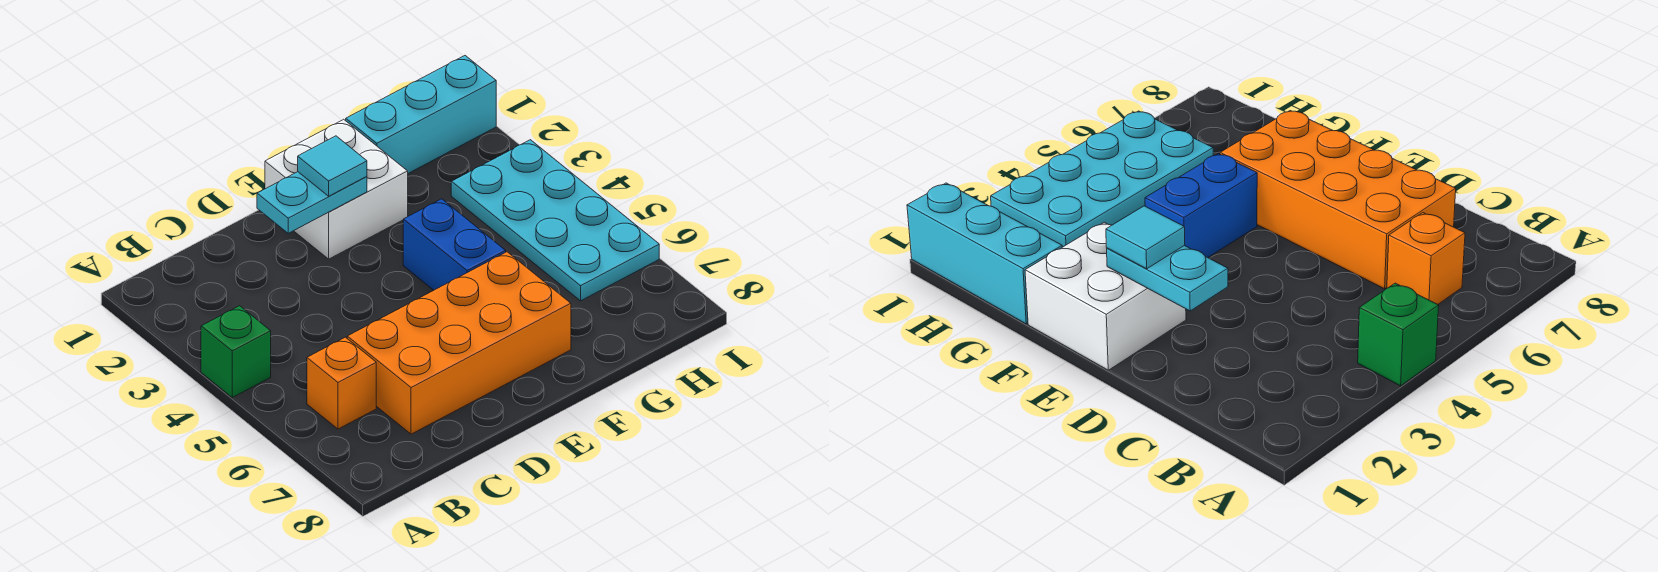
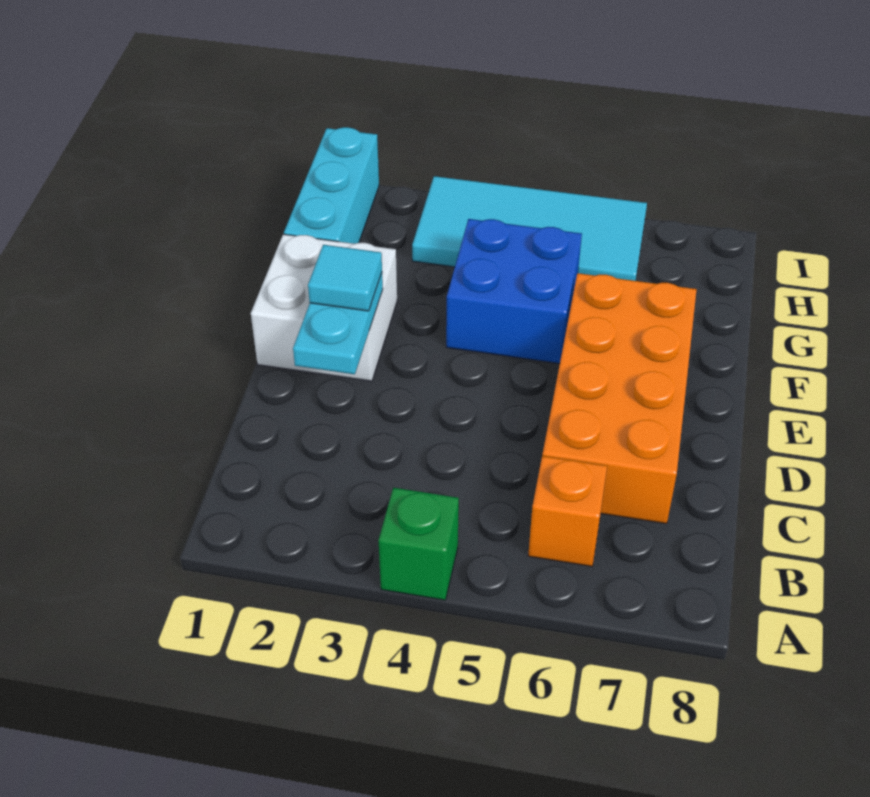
blue 1x2 brick [403,199,506,290] -> blue 2x2 brick [446,219,582,364]
cyan 2x4 plate [451,140,659,301] -> cyan 2x4 tile [412,176,647,281]

